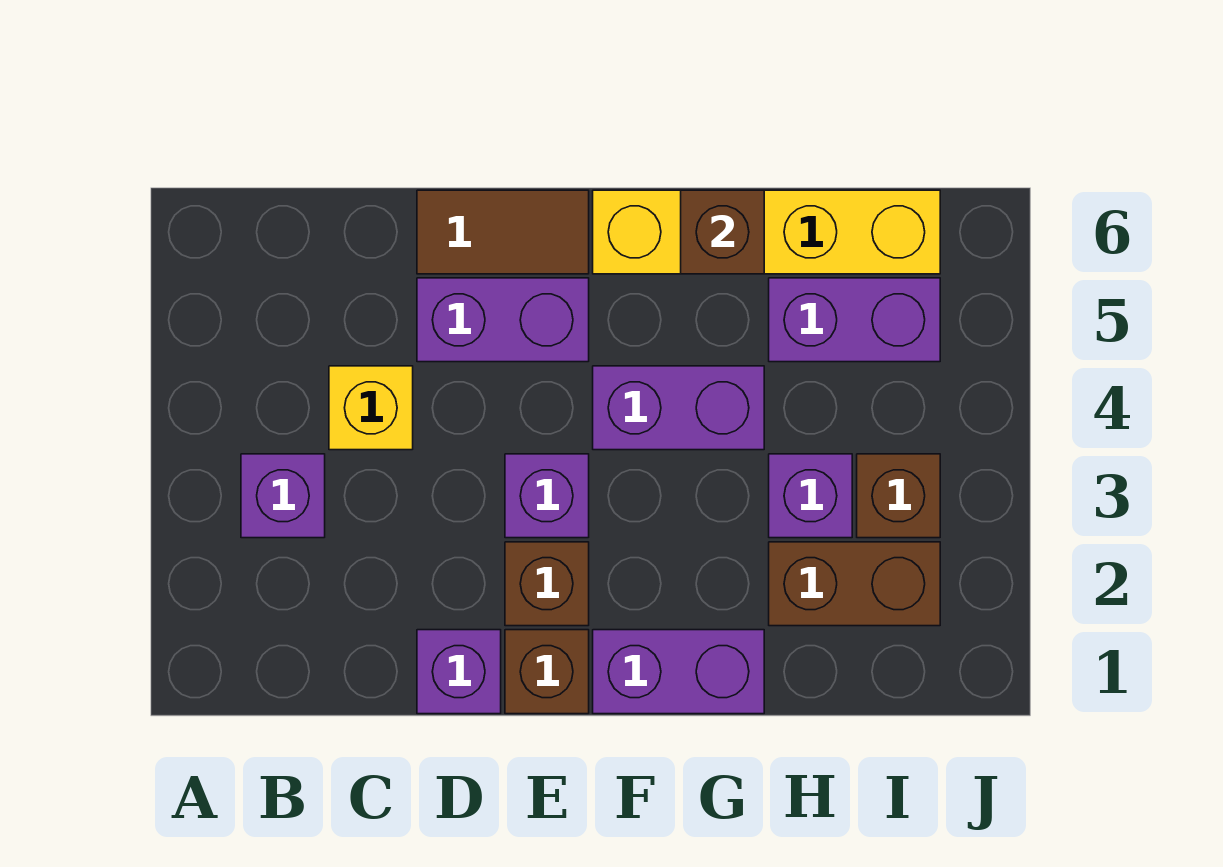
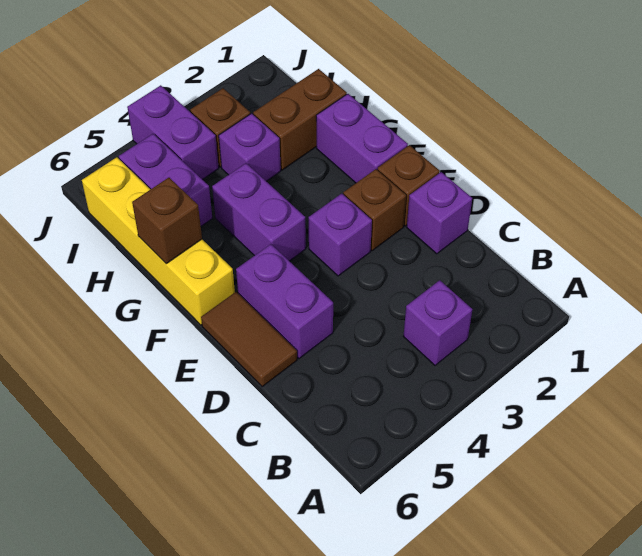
yellow 1x1 brick [329,366,413,450] -> none
brown 1x2 brick [769,542,940,626] -> brown 1x2 brick turned to [253,69,347,170]
none -> purple 1x2 brick [127,85,219,180]

